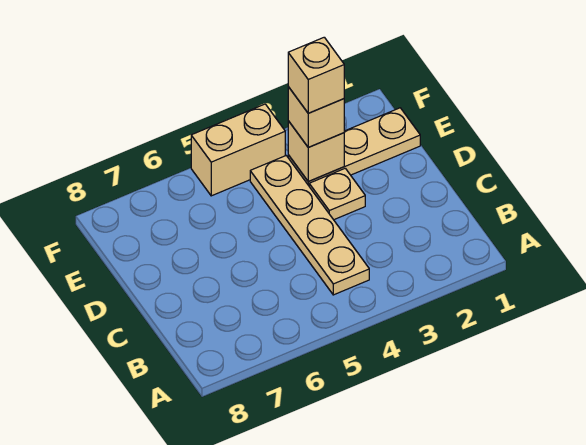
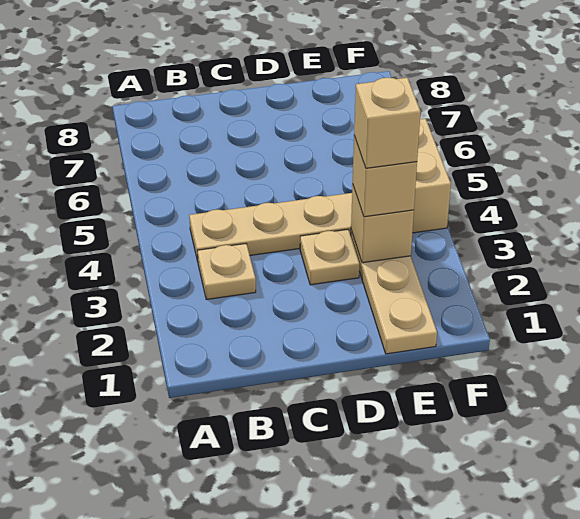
none -> tan 1x1 plate [197,244,256,300]

